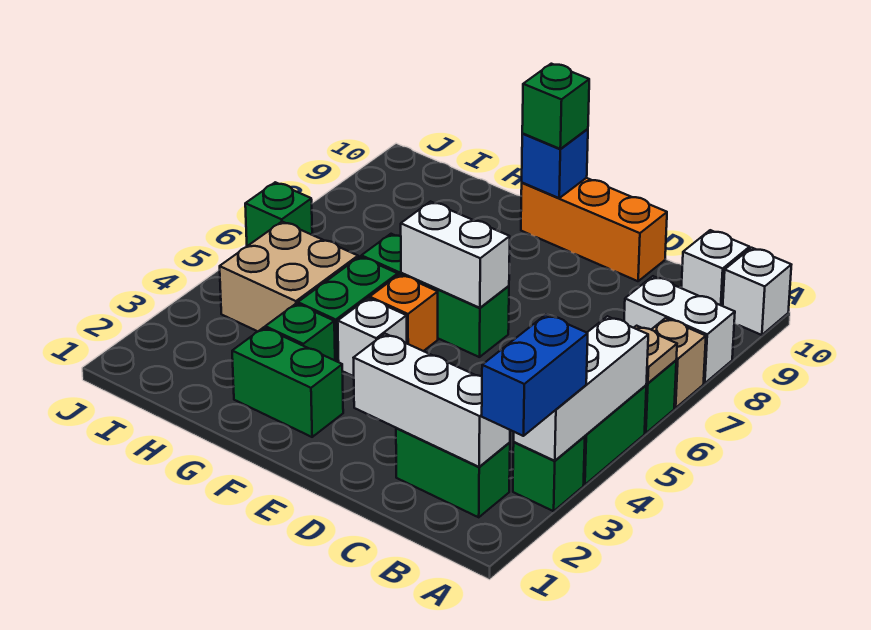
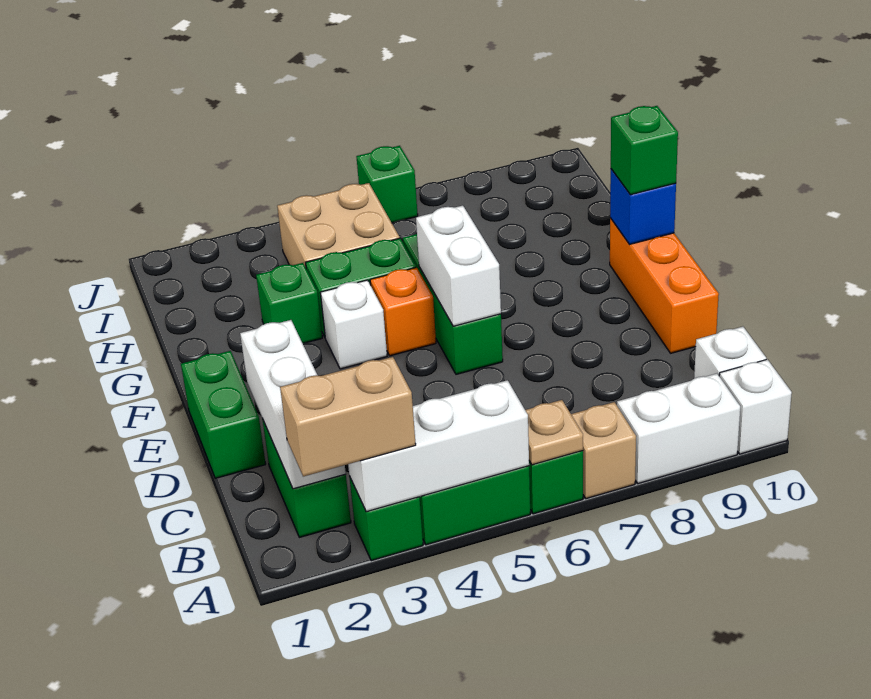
blue 1x2 brick [482,315,588,436] -> tan 1x2 brick [280,357,416,477]
white 1x2 brick [624,276,735,383] -> white 1x2 brick turned to [617,374,740,484]
green 1x2 brick [232,327,343,437] -> green 1x2 brick moved to [181,351,266,478]

